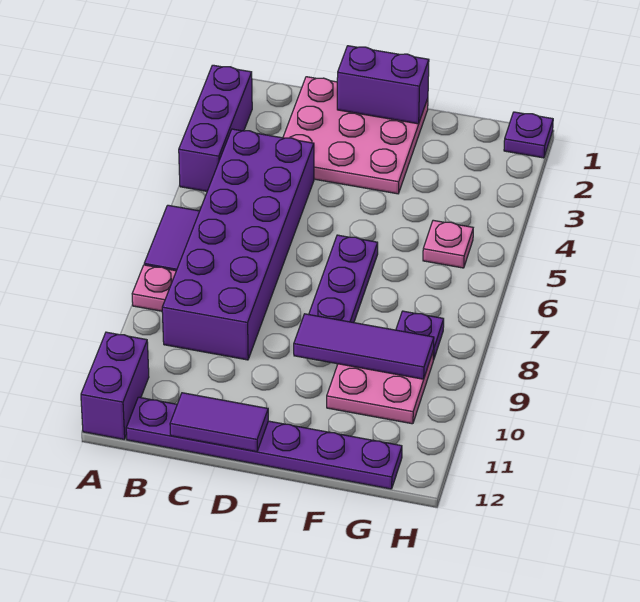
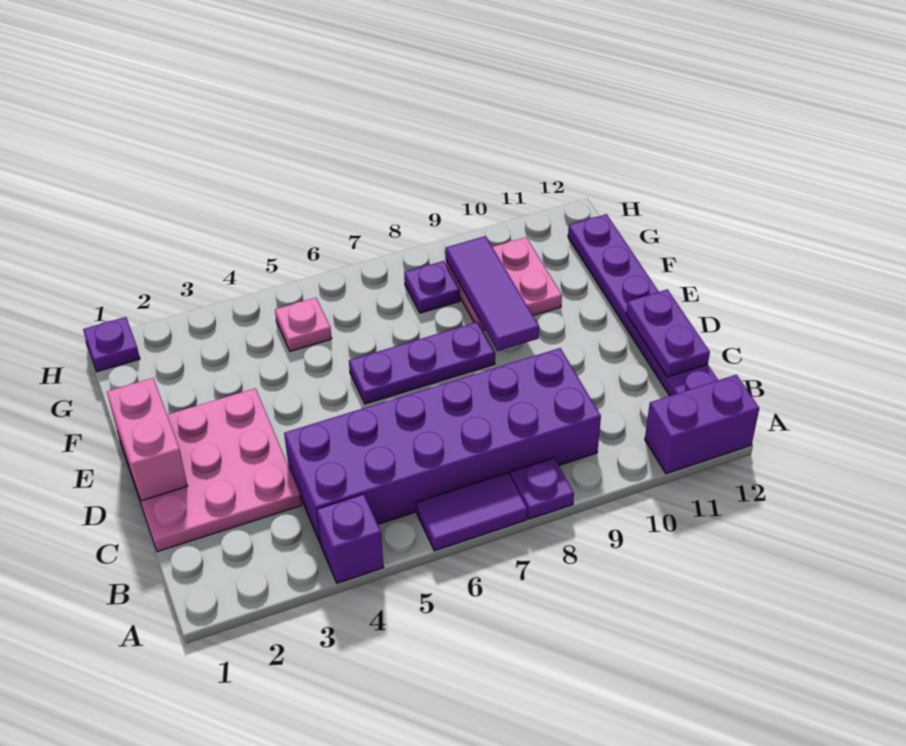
purple 1x3 brick [179,65,252,191] -> purple 1x1 brick [316,494,384,583]
pink 1x1 plate [132,265,176,311] -> purple 1x1 plate [510,458,574,519]
purple 1x2 tile [170,393,268,452] -> purple 1x2 plate [626,289,710,377]
purple 1x2 brick [337,46,429,124] -> pink 1x2 brick [107,378,188,501]

